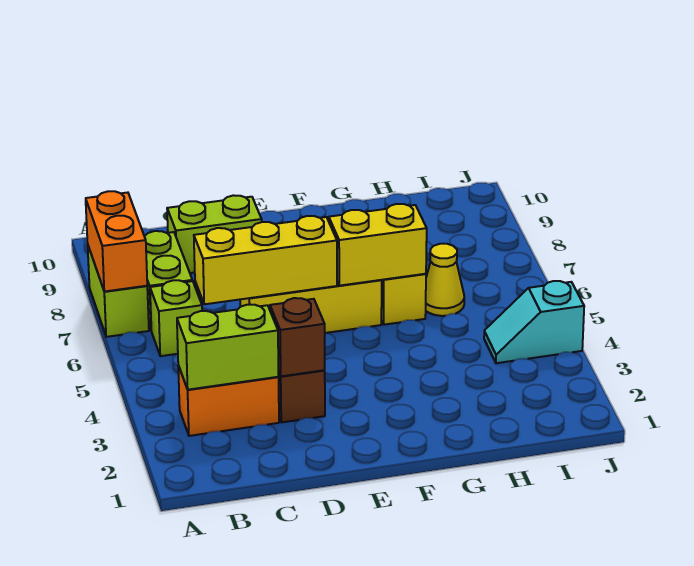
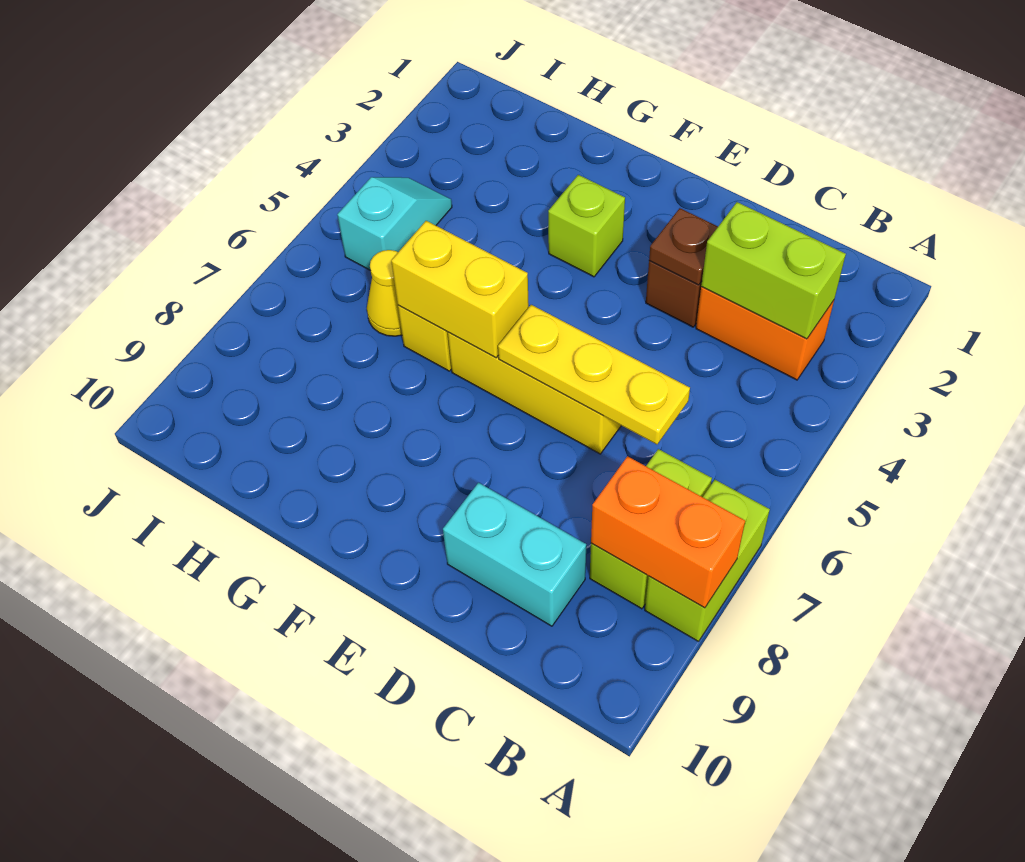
orange 1x2 brick [86,191,147,292] -> orange 1x2 brick turned to [591,456,745,608]
lime 1x1 brick [150,280,202,356] -> lime 1x1 brick moved to [548,175,625,277]
yellow 1x3 brick [194,216,337,304] -> yellow 1x3 plate [498,305,690,444]
lime 1x2 brick [167,195,262,273] -> cyan 1x2 brick [443,483,586,626]
brown 1x1 brick [270,298,325,376] -> brown 1x1 plate [649,208,718,285]
cyan 1x2 slope [484,281,584,363] -> cyan 1x2 slope turned to [337,177,452,270]

